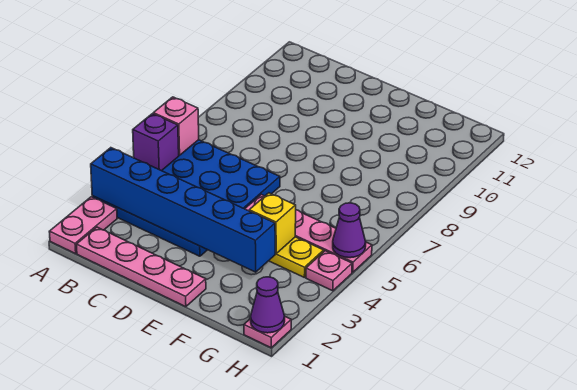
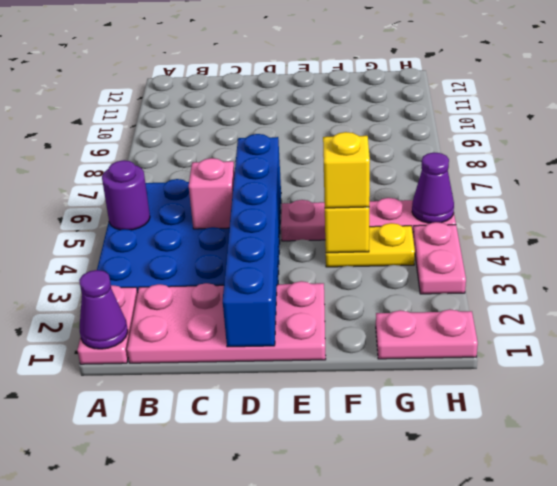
blue 1x6 brick [91,148,275,272] -> blue 1x6 brick turned to [223,134,280,347]
purple 1x1 brick [133,114,179,171] -> purple 1x1 round brick [102,160,150,230]
pink 1x1 brick [153,97,199,155] -> pink 1x1 brick moved to [189,158,235,229]
pink 1x4 plate [76,227,206,307] -> pink 2x4 plate [127,281,326,363]
none -> yellow 1x1 brick [323,132,370,208]
pink 1x1 plate [244,317,291,348] -> pink 1x2 plate [376,309,478,359]
purple 1x1 cone [251,277,285,333] -> purple 1x1 cone moved to [79,270,128,349]
pink 1x1 plate [306,251,352,291] -> pink 1x2 plate [413,222,466,294]

